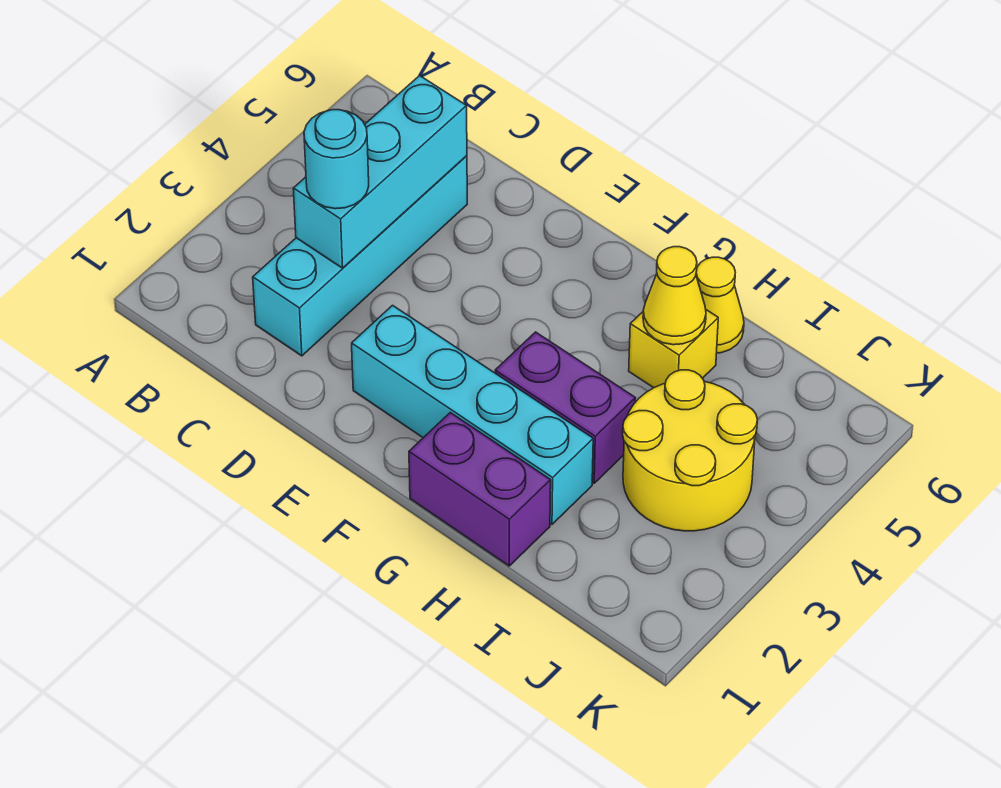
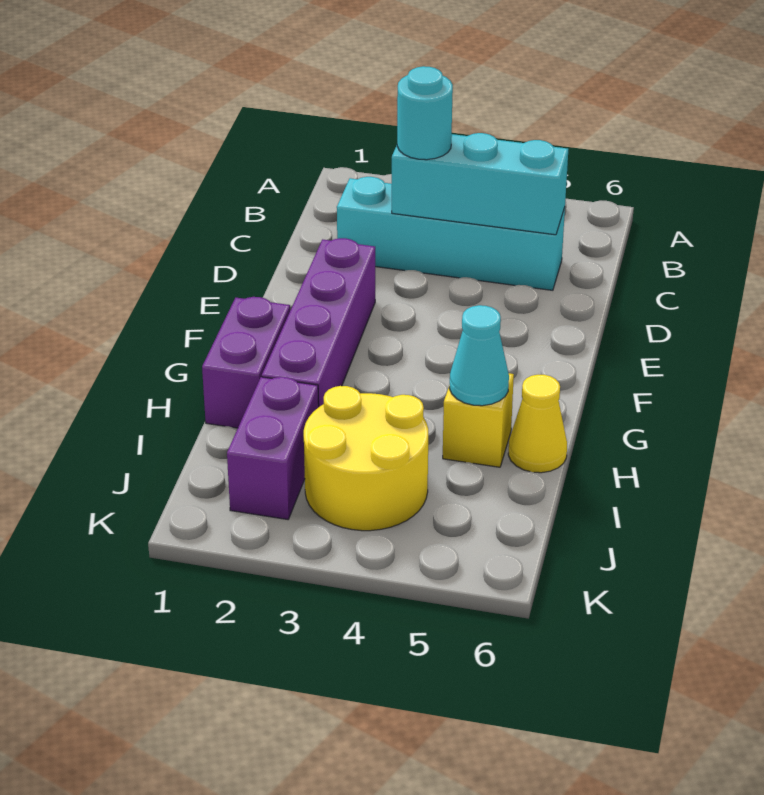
cyan 1x4 brick [352,305,593,524] -> purple 1x4 brick [262,238,375,407]
purple 1x2 brick [495,332,636,483] -> purple 1x2 brick moved to [227,377,319,519]
yellow 1x1 cone [643,247,706,345] -> cyan 1x1 cone [449,305,509,406]

